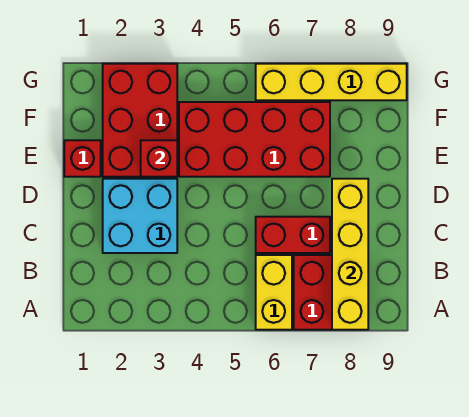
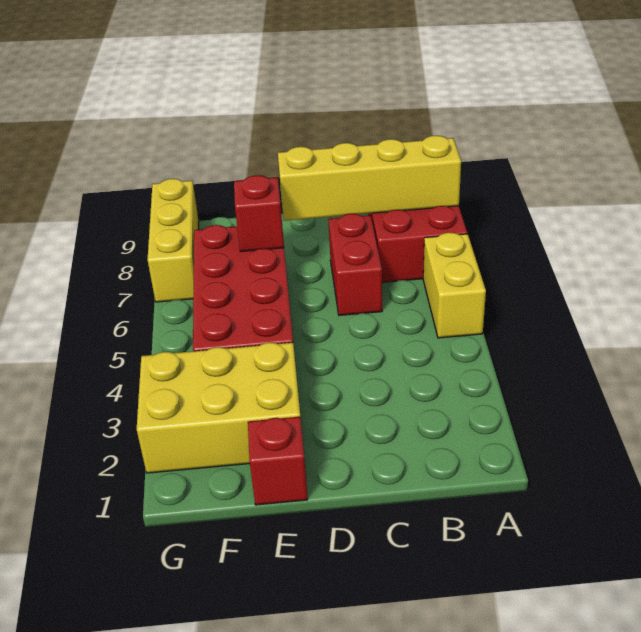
yellow 1x2 brick [256,255,292,330] -> yellow 1x2 brick turned to [423,233,486,338]
cyan 2x2 brick [103,179,177,253] -> none
red 2x3 brick [103,64,177,177] -> yellow 2x3 brick [137,342,300,473]
red 1x1 brick [141,140,177,177] -> red 1x1 brick moved to [234,175,284,252]
yellow 1x4 brick [256,64,407,100] -> yellow 1x3 brick [148,179,199,302]

